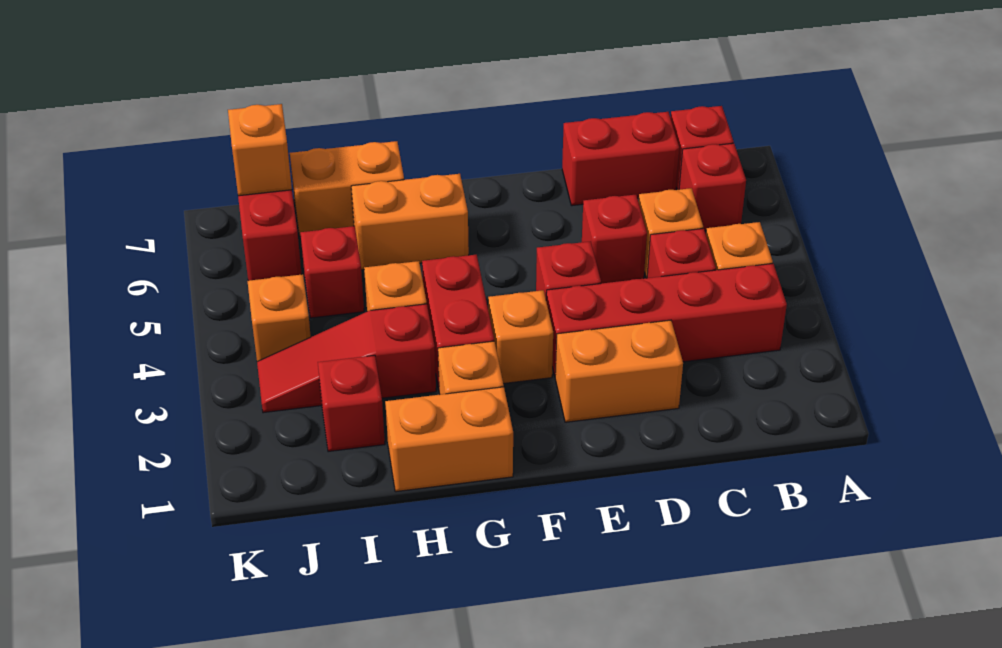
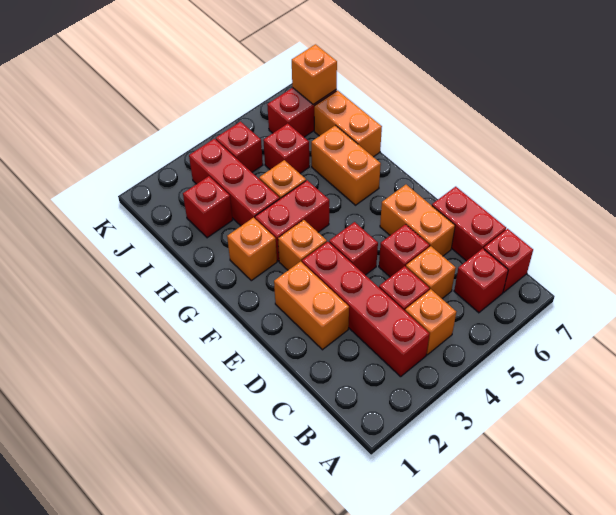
orange 1x2 brick [385,387,513,492] -> orange 1x2 brick moved to [380,185,455,256]
red 1x3 slope [257,304,436,413] -> red 1x3 brick [189,139,280,226]
orange 1x1 brick [248,274,311,362] -> red 1x1 brick [216,122,263,172]

